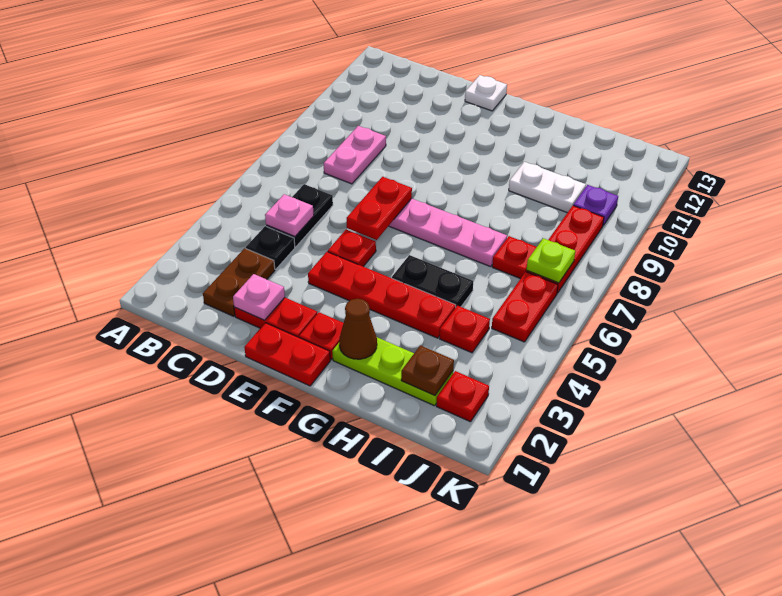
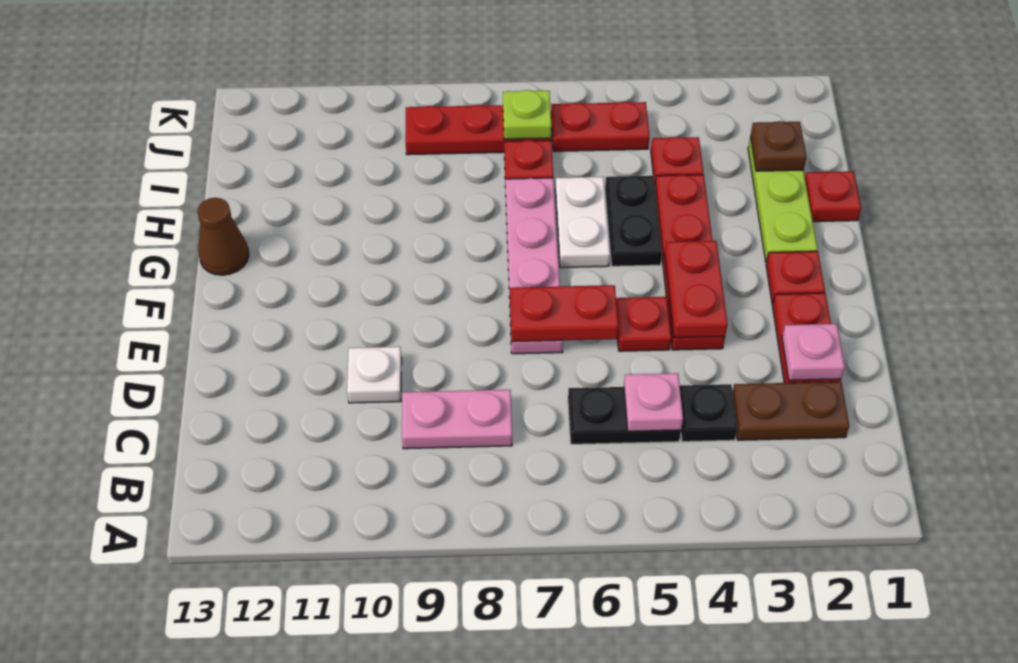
red 1x2 plate [244,323,330,386] -> red 1x2 plate moved to [665,241,728,338]
white 1x1 plate [465,75,507,111] -> white 1x1 plate moved to [347,347,402,403]
brown 1x1 cone [339,299,377,359] -> brown 1x1 cone moved to [197,198,249,275]
white 1x2 plate [509,162,586,213] -> white 1x2 plate moved to [555,177,610,268]
red 1x1 plate [436,371,489,422] -> red 1x1 plate moved to [805,171,861,222]
purple 1x1 plate [573,185,618,225] -> none

